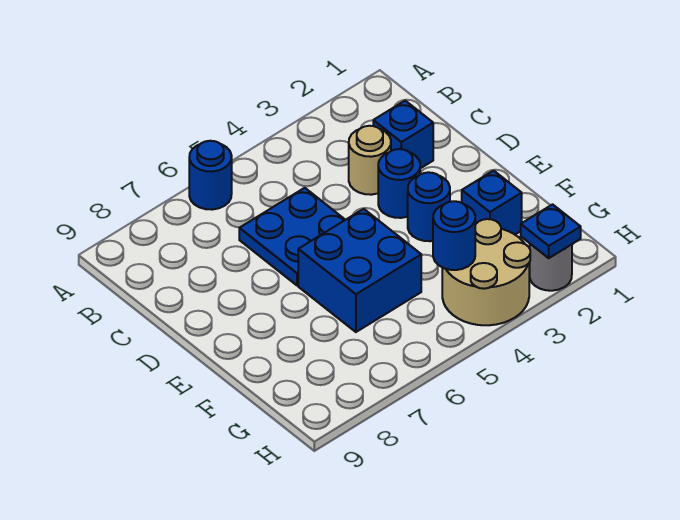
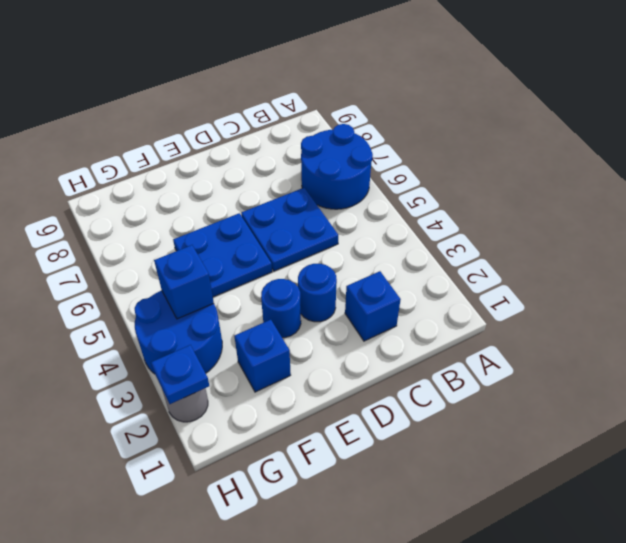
blue 1x1 round brick [189,141,232,210] -> blue 2x2 round brick [301,124,373,209]
tan 1x1 round brick [349,126,391,195] -> none
blue 2x2 brick [298,209,421,332] -> blue 2x2 plate [173,213,272,297]
tan 2x2 round brick [442,219,530,325] -> blue 2x2 round brick [135,291,222,374]
blue 1x1 round brick [433,201,475,270] -> blue 1x1 brick [154,245,214,319]

